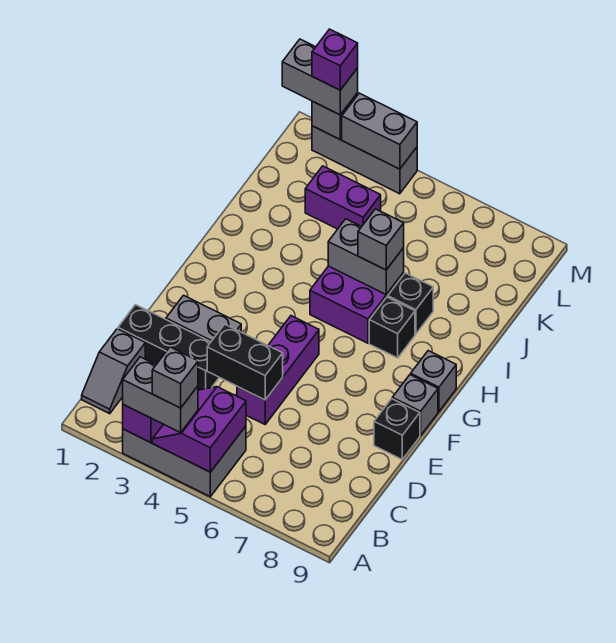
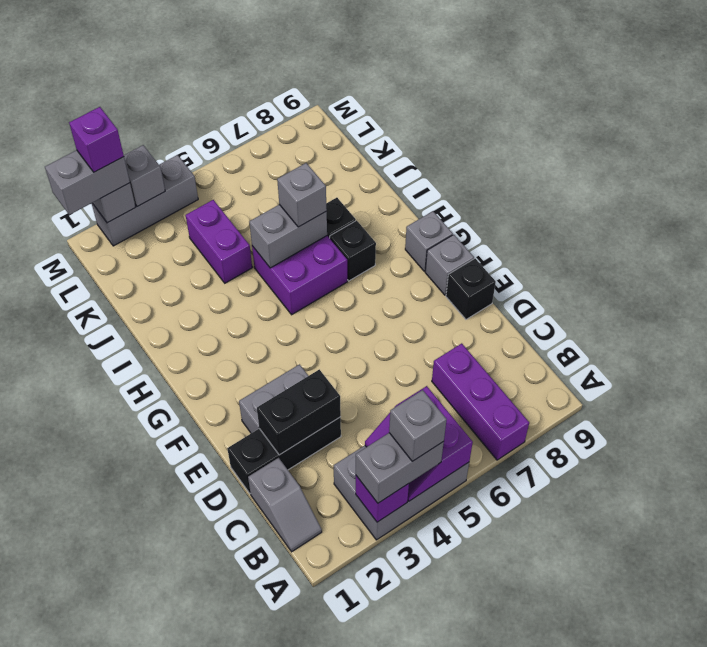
black 1x2 brick [207,324,283,400] -> black 1x2 brick moved to [257,369,341,455]
purple 1x3 brick [237,316,319,424] -> purple 1x3 brick moved to [432,343,529,460]
purple 1x2 brick [305,166,381,229] -> purple 1x2 brick turned to [186,200,252,283]
grey 1x2 brick [342,93,417,169] -> grey 1x1 brick [124,145,165,207]

